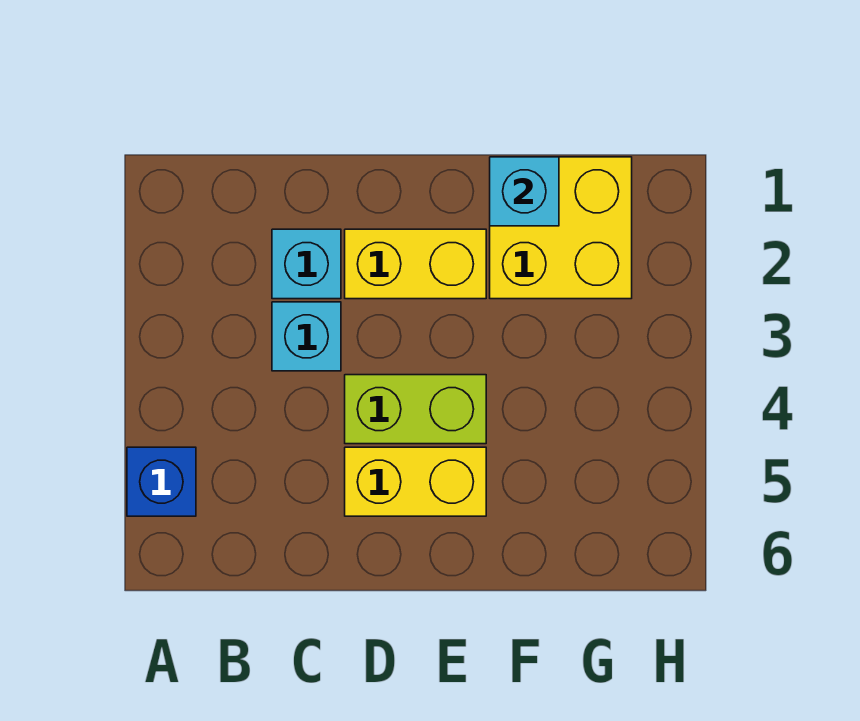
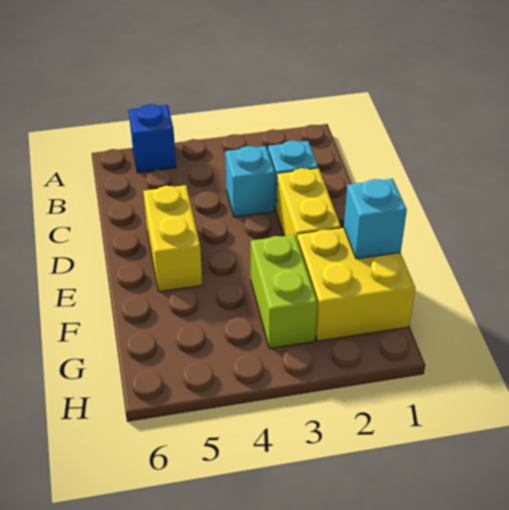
lime 1x2 brick [345,375,486,444] -> lime 1x2 brick moved to [251,235,317,348]

